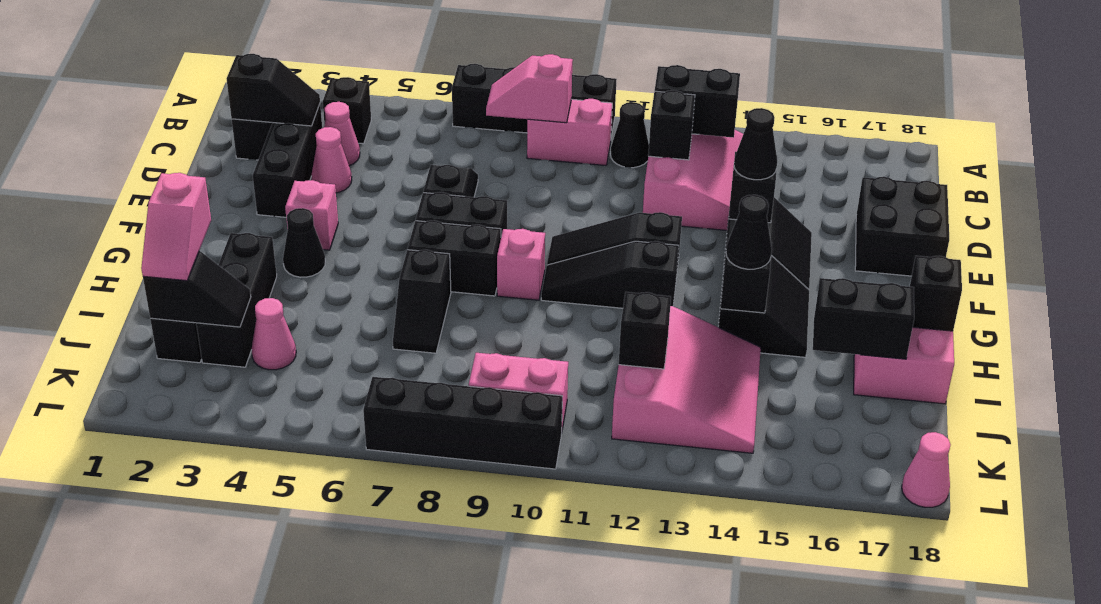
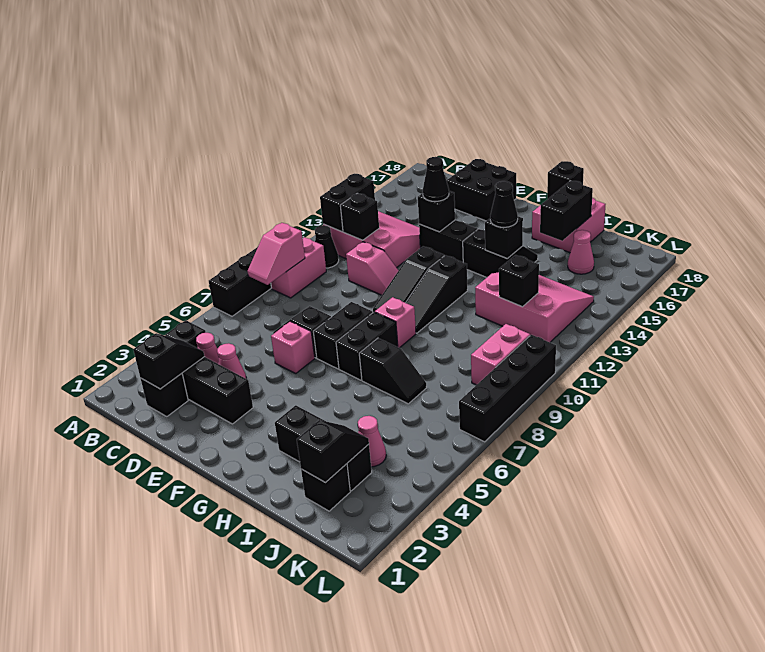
pink 1x1 brick [285,180,338,250] -> pink 1x1 brick moved to [271,321,315,373]
black 1x1 cone [283,208,325,277] -> none
pink 1x2 slope [141,173,211,281] -> pink 1x2 slope moved to [346,242,399,295]
pink 1x1 cone [902,432,951,507] -> pink 1x1 cone moved to [568,230,594,274]

